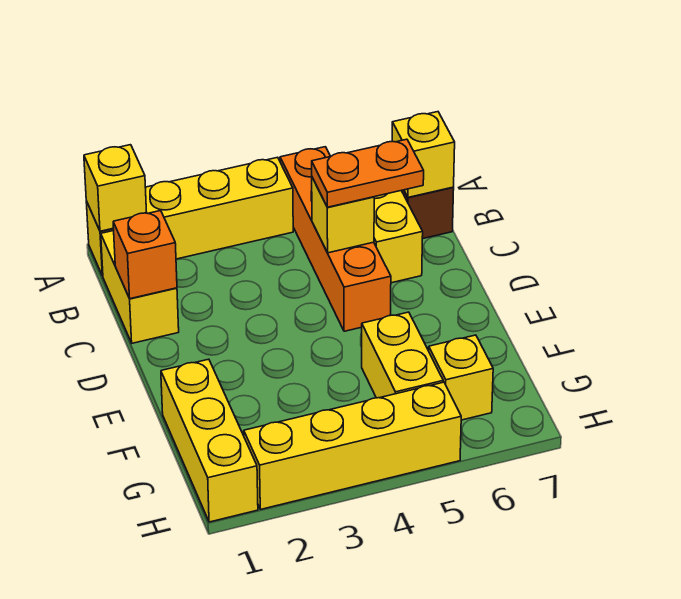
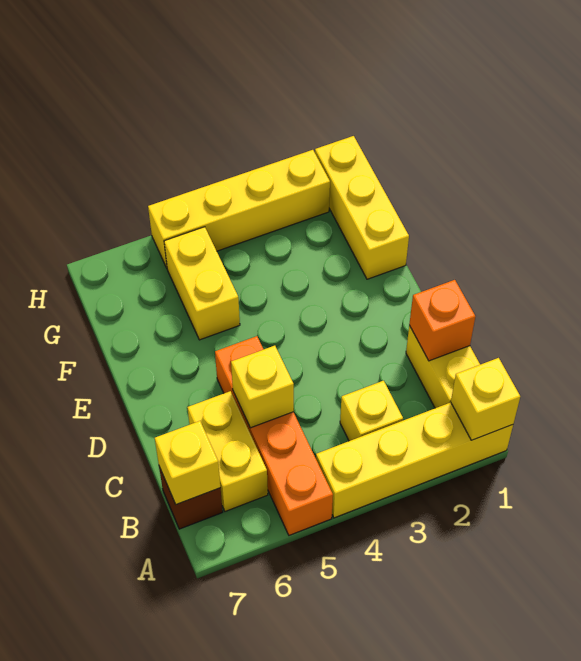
orange 1x2 plate [312,139,424,207] -> none
yellow 1x1 brick [429,335,493,420] -> yellow 1x1 brick moved to [340,381,403,441]

